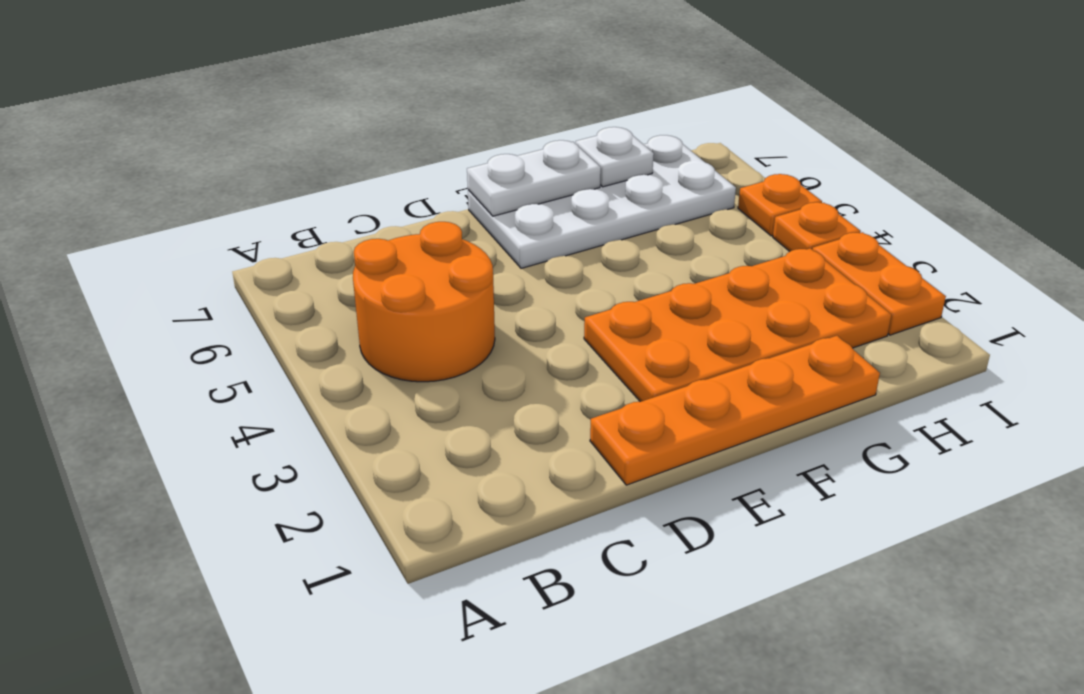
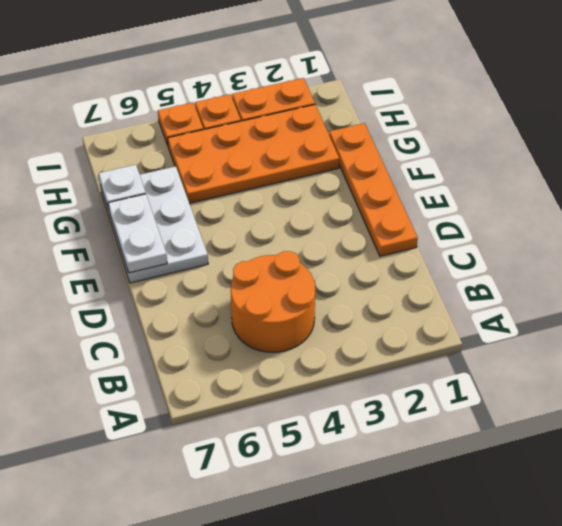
orange 2x4 plate [584,248,891,402] -> orange 2x4 plate turned to [168,105,339,203]
white 2x4 plate [468,135,736,268] -> white 2x3 plate [100,166,208,283]

